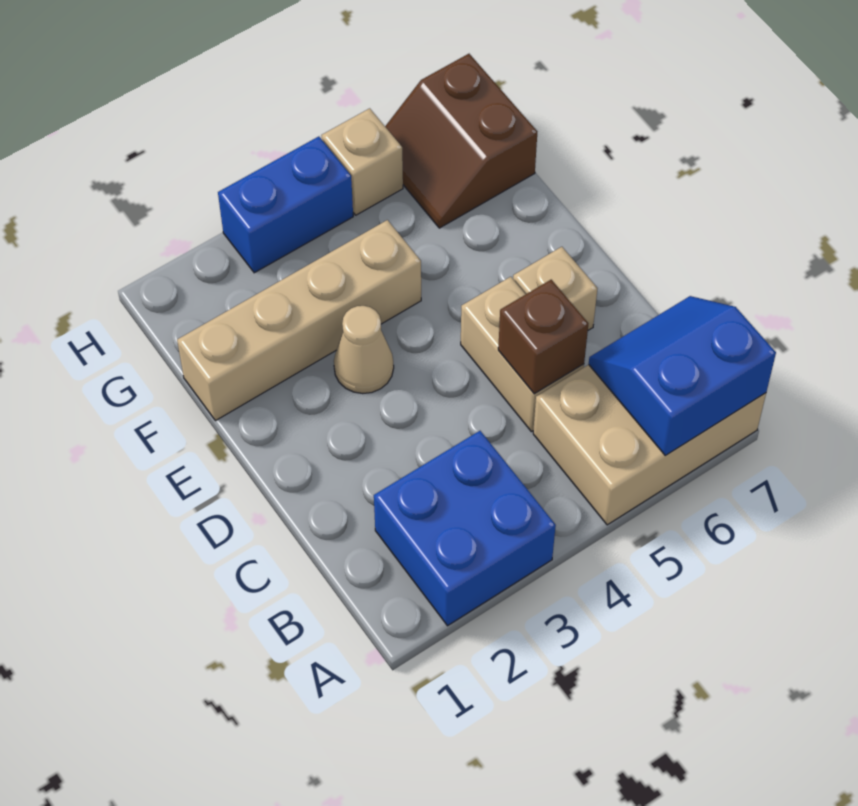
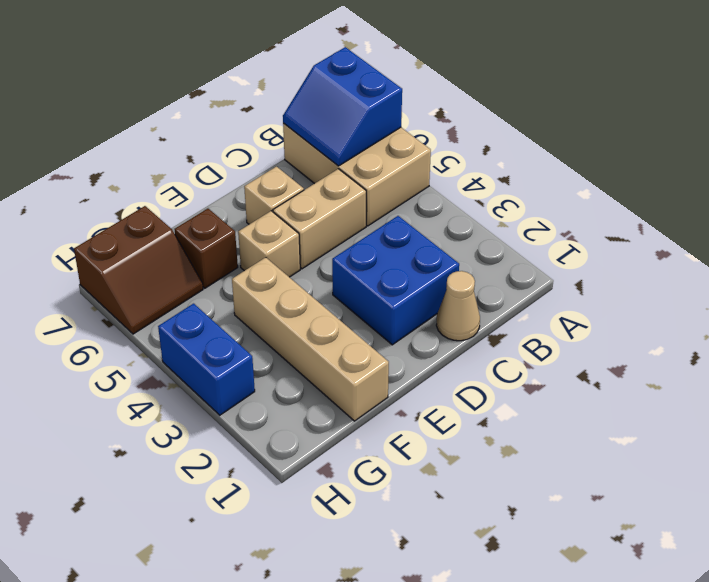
blue 2x2 brick [374,431,556,626] -> blue 2x2 brick moved to [332,216,459,345]
brown 1x1 brick [498,280,588,394] -> brown 1x1 brick moved to [174,209,238,288]
tan 1x1 cone [334,306,394,394] -> tan 1x1 cone moved to [436,271,480,341]
tan 1x1 brick [321,108,403,215] -> tan 1x1 brick moved to [238,211,300,277]

